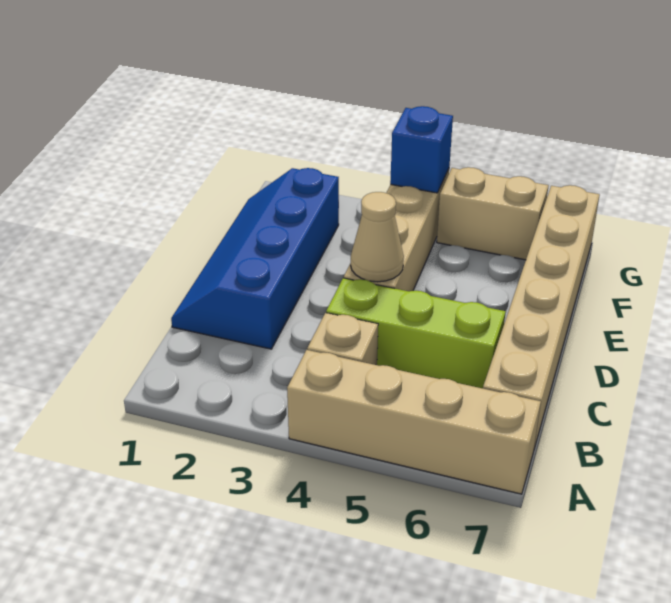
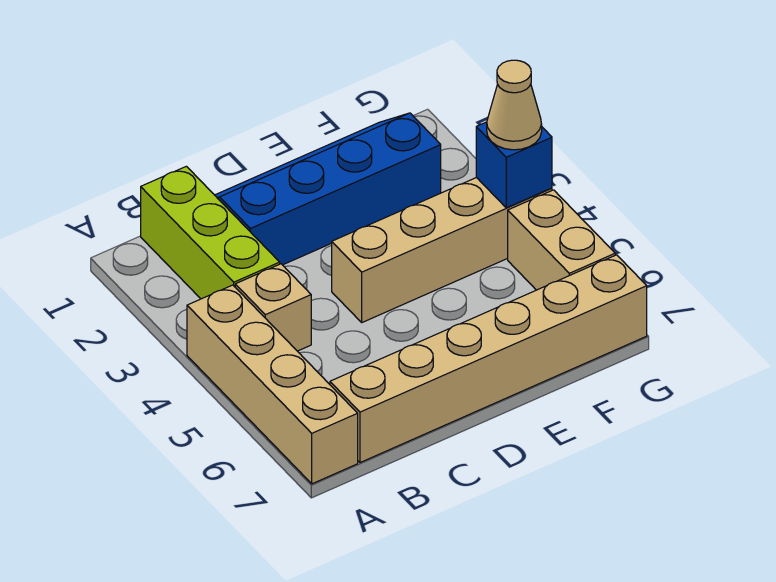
lime 1x3 brick [326,278,506,388] -> lime 1x3 brick moved to [141,166,280,299]
tan 1x1 cone [351,192,404,282] -> tan 1x1 cone moved to [487,60,542,150]

